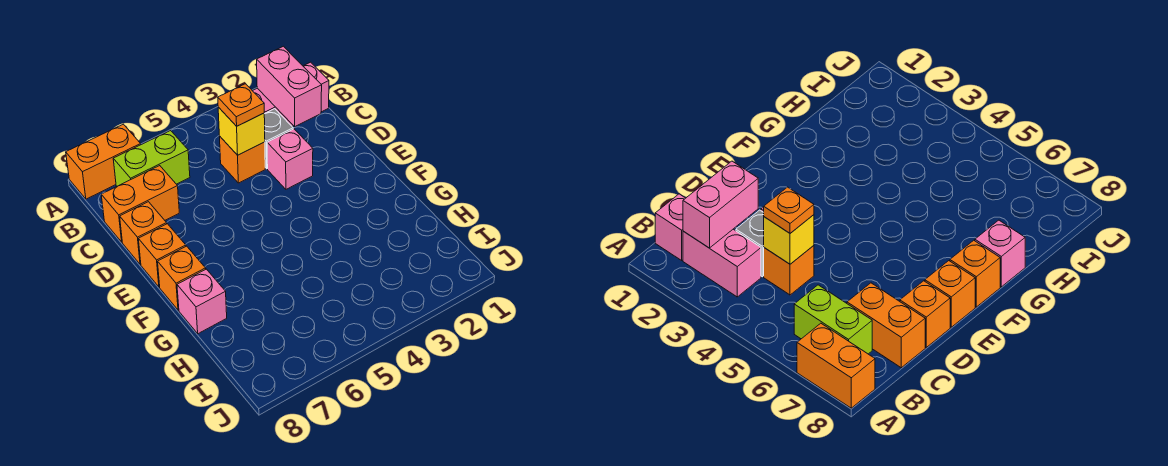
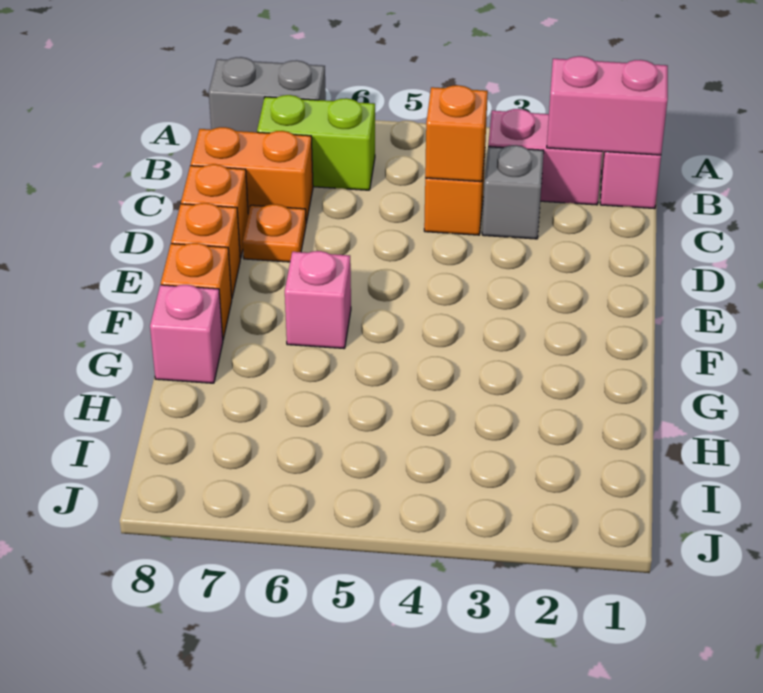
orange 1x2 brick [66,124,141,199] -> grey 1x2 brick [209,57,326,132]
pink 1x2 brick [257,46,322,126] -> pink 1x2 brick turned to [547,56,668,155]
yellow 1x1 brick [218,107,265,155] -> orange 1x1 brick [425,85,488,182]
orange 1x1 plate [218,84,264,126] -> orange 1x1 plate moved to [243,204,306,262]
pink 1x1 brick [267,129,313,189] -> pink 1x1 brick moved to [285,251,351,349]

